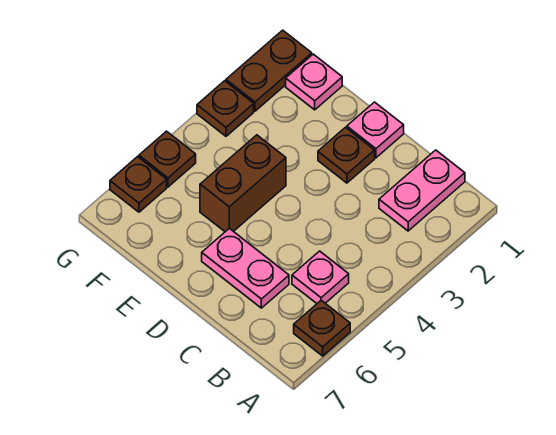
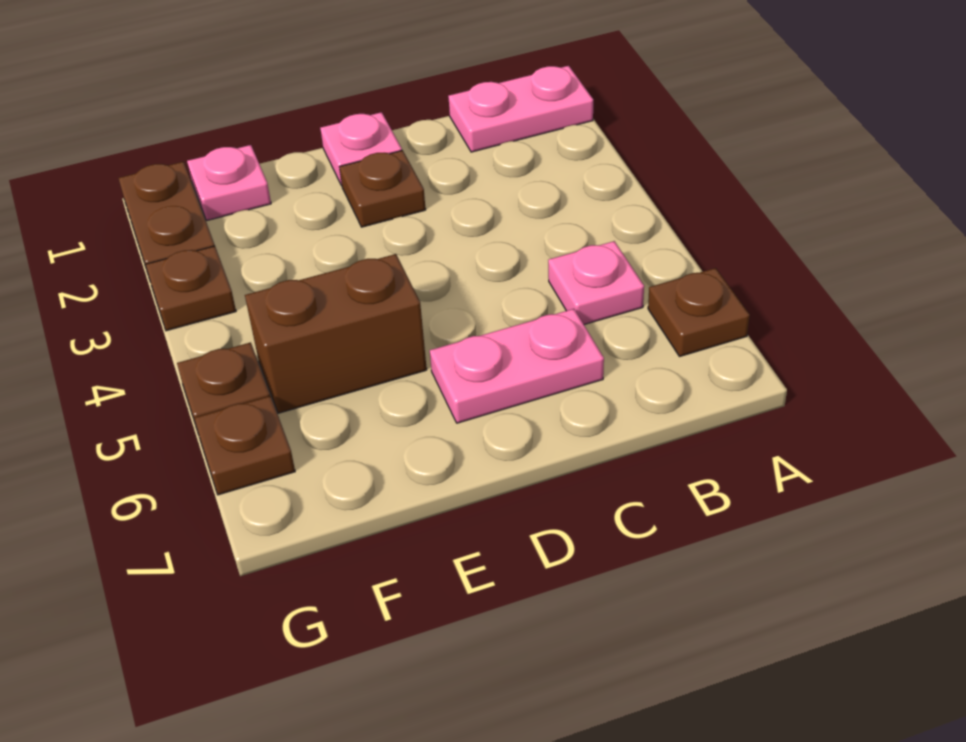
pink 1x2 plate [379,150,465,231] -> pink 1x2 plate turned to [448,66,593,152]
brown 1x2 brick [200,135,286,232] -> brown 1x2 brick turned to [245,254,427,413]

